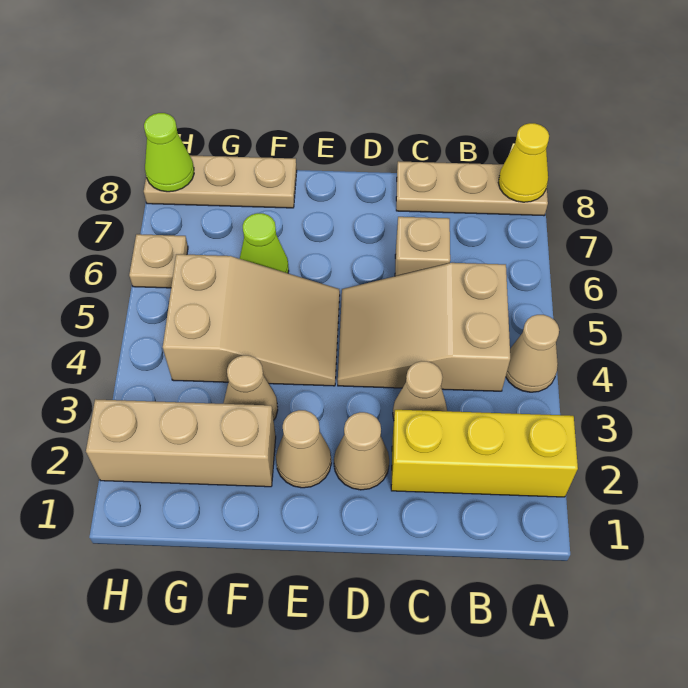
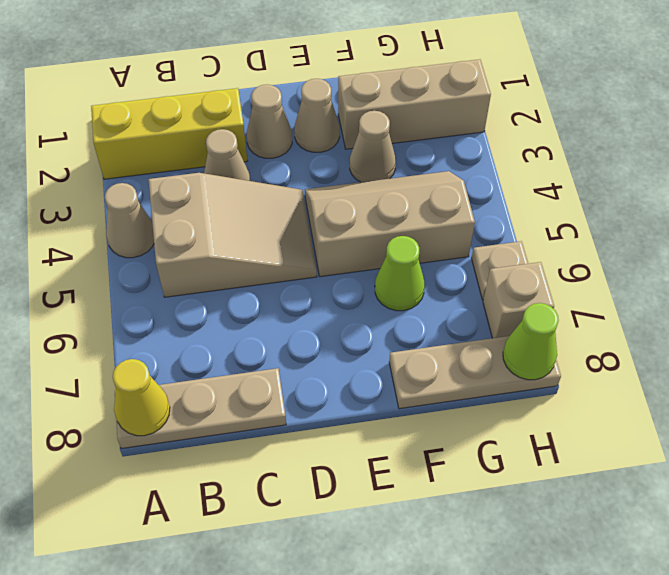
tan 1x1 brick [395,217,450,276] -> tan 1x1 brick moved to [483,262,554,338]
tan 2x3 slope [163,254,340,386] -> tan 2x3 slope turned to [305,171,475,277]

